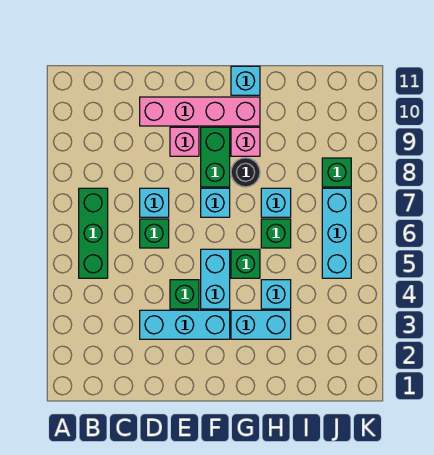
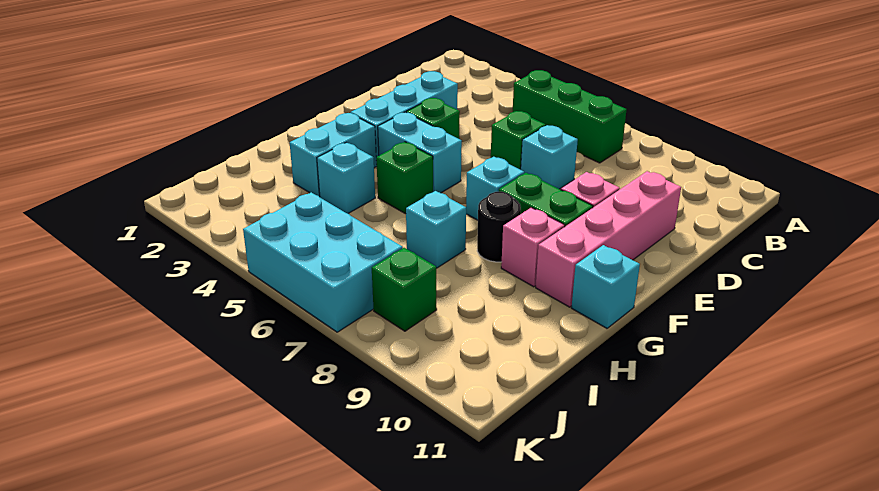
green 1x1 brick [261,219,291,248] -> none
cyan 1x3 brick [322,188,351,278] -> cyan 2x3 brick [243,192,403,332]

